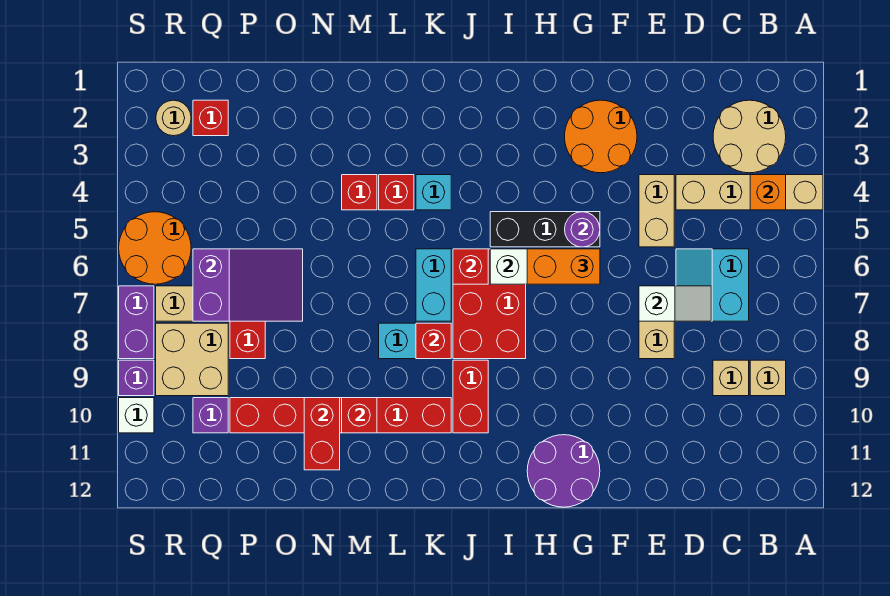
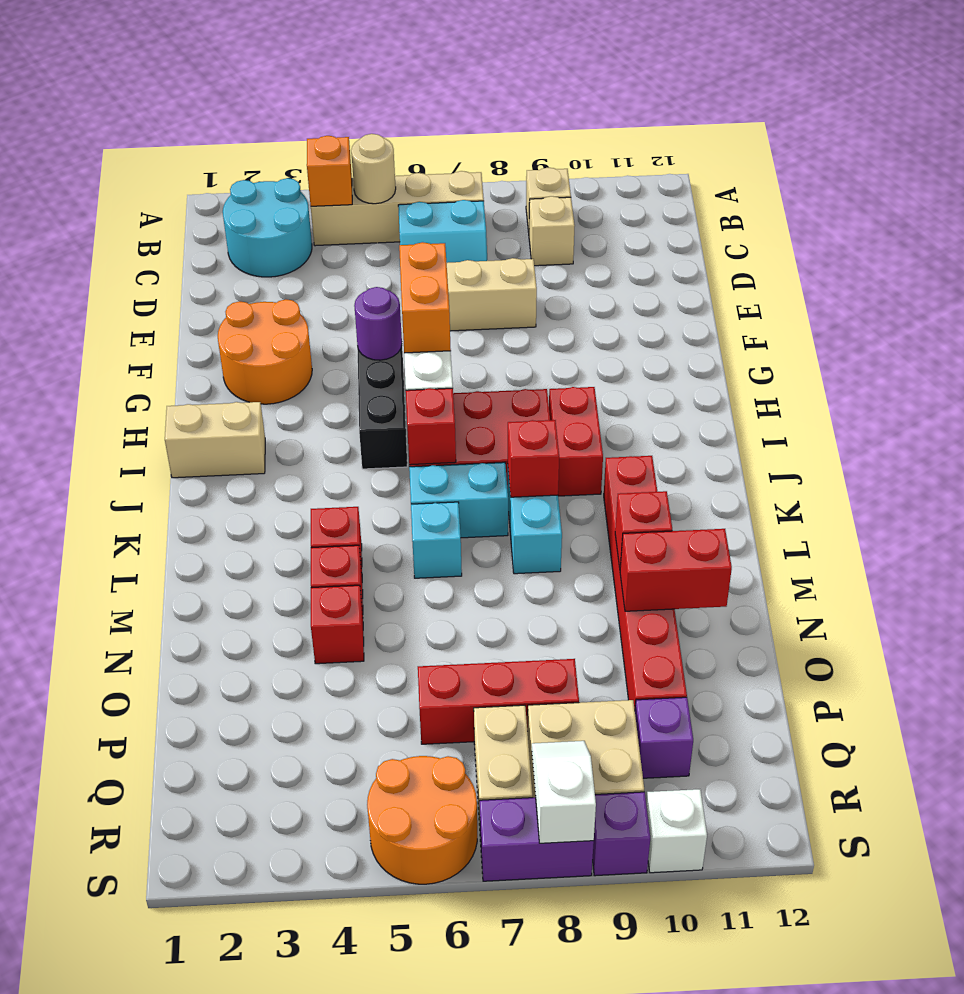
tan 1x4 brick [676,175,823,210] -> tan 1x4 brick turned to [311,171,484,246]
tan 2x2 round brick [713,100,786,173] -> cyan 2x2 round brick [223,178,312,277]
white 1x2 slope [639,286,711,321] -> white 1x2 slope moved to [532,741,596,843]
tan 1x2 brick [639,175,674,247] -> tan 1x2 brick moved to [165,402,265,478]
purple 2x2 round brick [527,435,600,507] -> none
red 1x2 brick [453,360,488,433] -> red 1x2 brick turned to [549,387,603,496]
cyan 1x1 brick [416,175,451,210] -> cyan 1x1 brick moved to [411,502,462,578]
purple 2x3 slope [193,249,303,321] -> none
red 1x1 brick [193,100,228,136] -> red 1x1 brick moved to [311,585,364,664]
tan 1x1 round brick [156,100,191,136] -> tan 1x1 round brick moved to [351,134,396,204]

